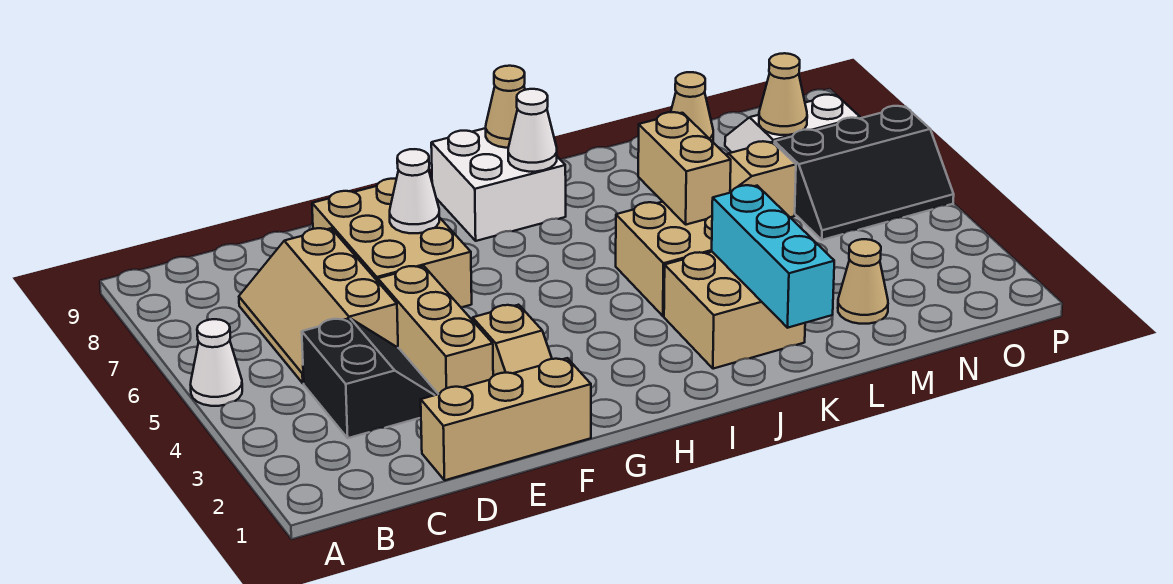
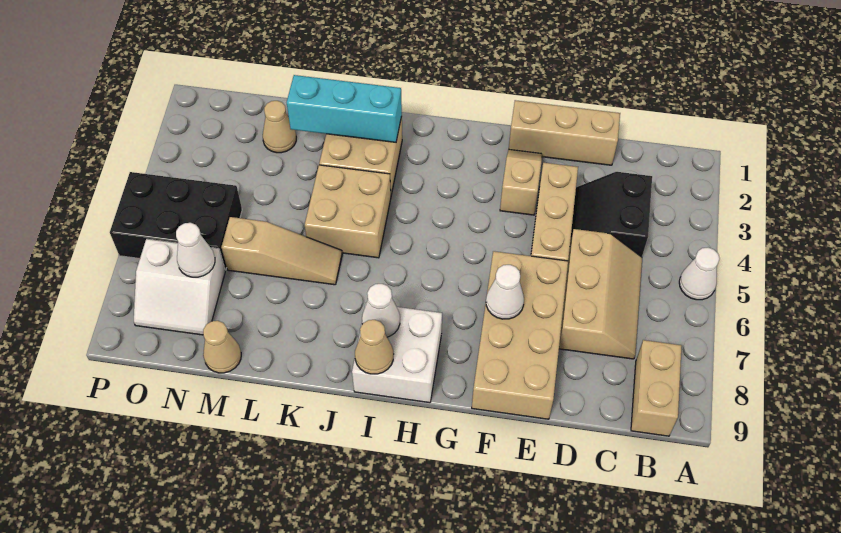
tan 2x3 brick [312,179,472,307] -> tan 2x4 brick [472,251,568,419]
cyan 1x3 brick [712,185,834,328] -> cyan 1x3 brick turned to [287,75,402,142]
tan 1x2 brick [638,112,731,225] -> tan 1x2 brick moved to [631,340,682,436]
black 2x3 slope [774,106,954,240] -> black 2x3 brick [110,172,242,270]
tan 1x1 cone [759,53,807,135] -> white 1x1 cone [176,223,215,277]

